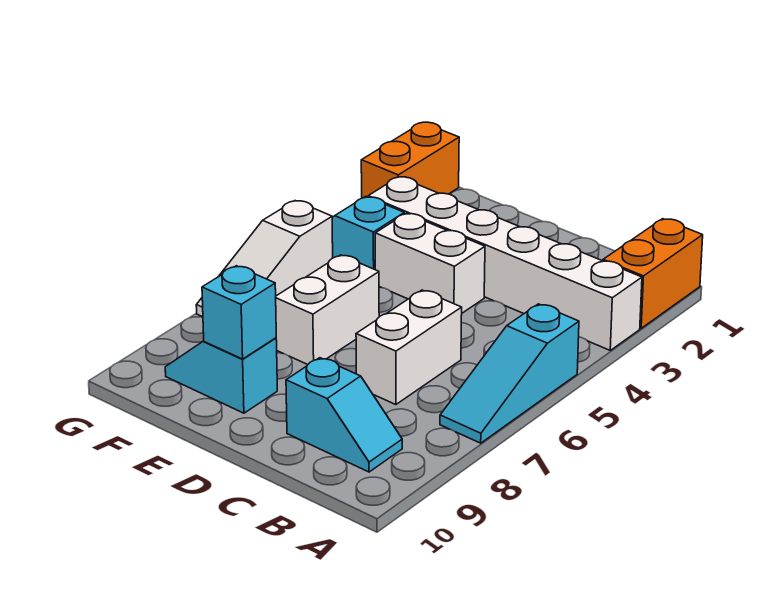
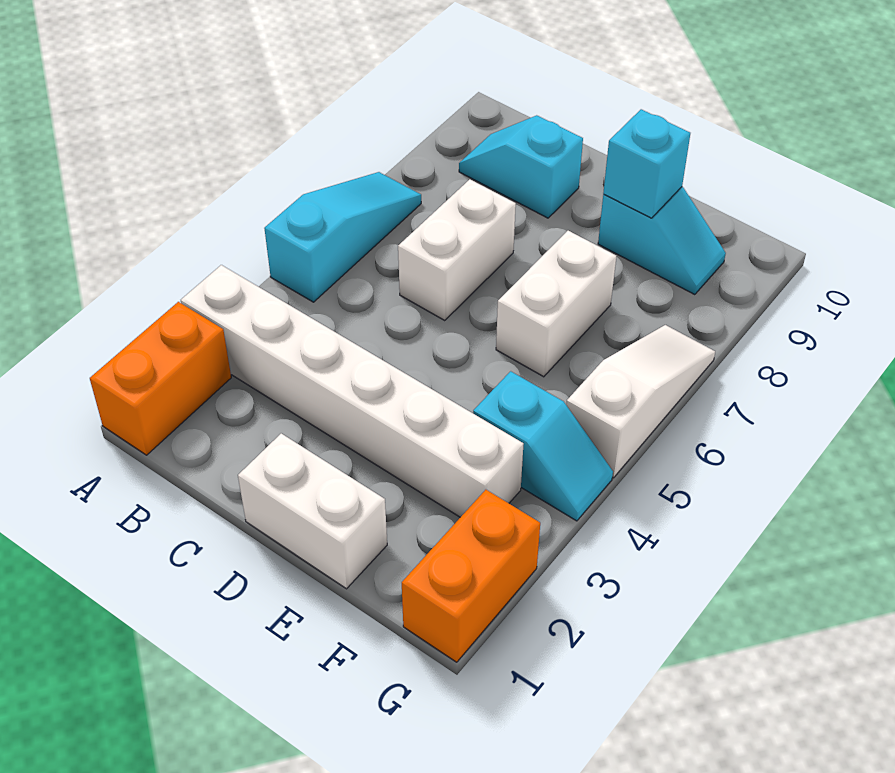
white 1x2 brick [375,213,485,313] -> white 1x2 brick moved to [238,433,387,589]

